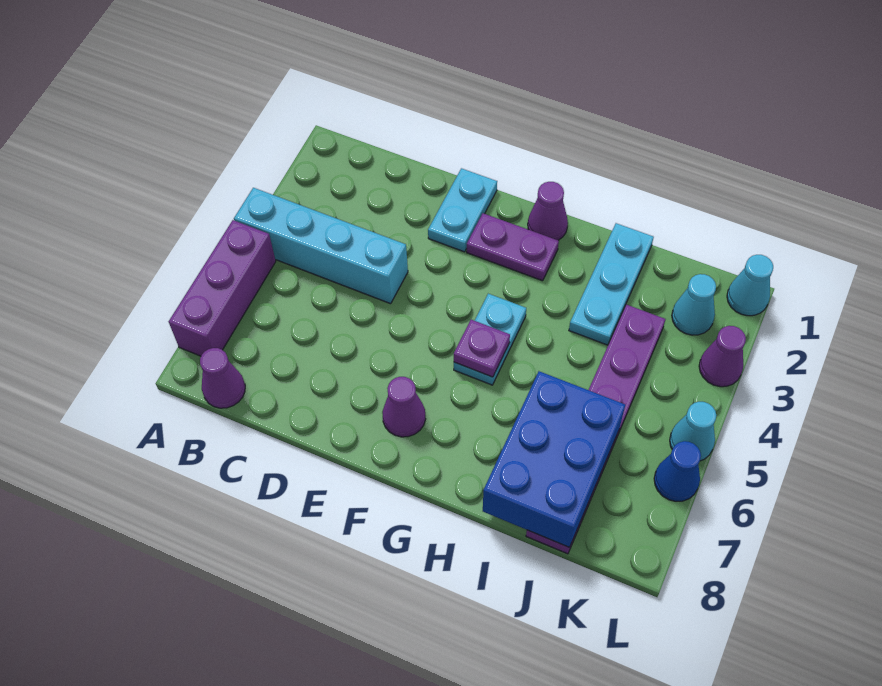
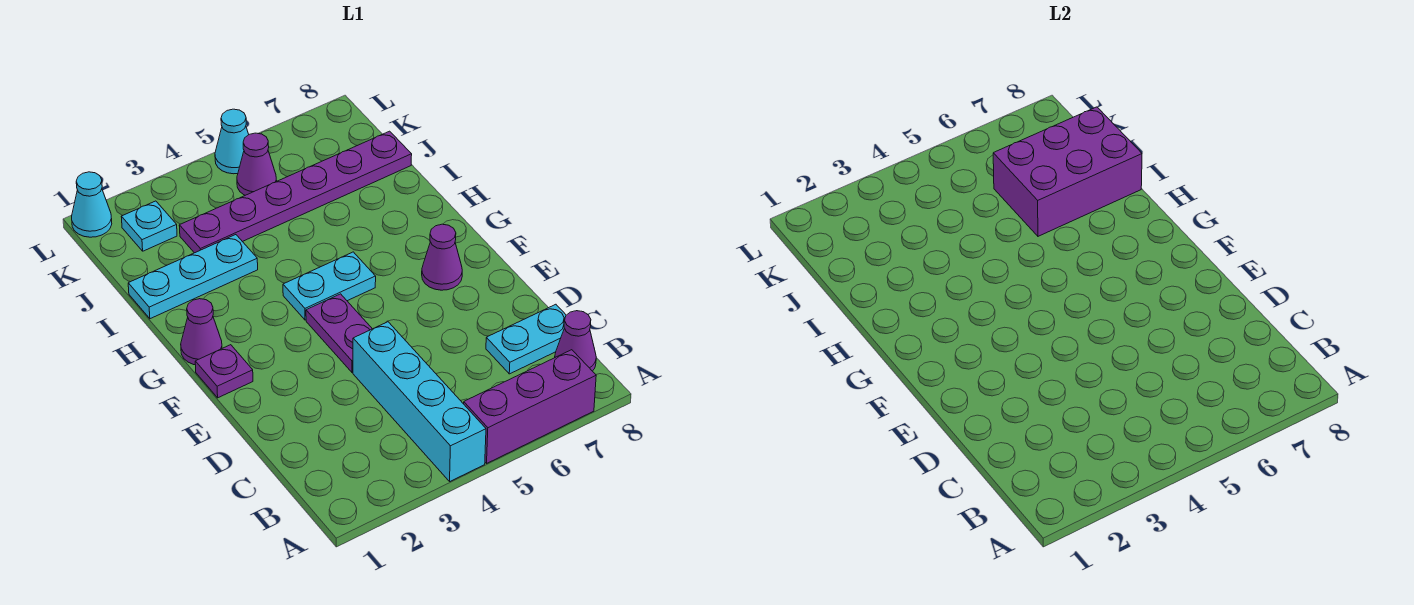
cyan 1x2 plate [428,168,497,252] -> cyan 1x2 plate moved to [486,304,566,374]
purple 1x2 plate [467,213,559,281] -> purple 1x2 plate moved to [306,294,372,373]
purple 1x1 plate [454,320,510,377] -> purple 1x1 plate moved to [195,345,253,398]
blue 2x3 brick [483,371,625,547] -> purple 2x3 brick [993,107,1142,236]
cyan 1x1 cone [672,274,716,335] -> cyan 1x1 plate [121,201,177,251]
purple 1x1 cone [699,326,746,387] -> purple 1x1 cone moved to [237,133,277,195]
blue 1x1 cone [654,441,701,501] -> none

